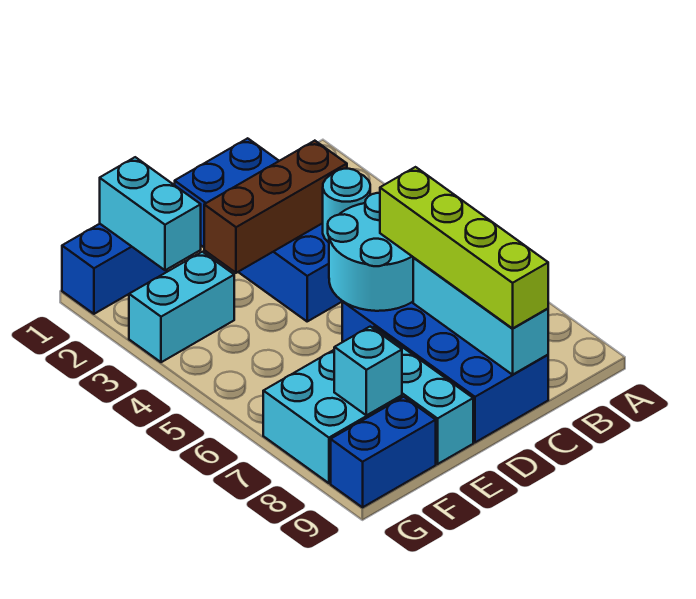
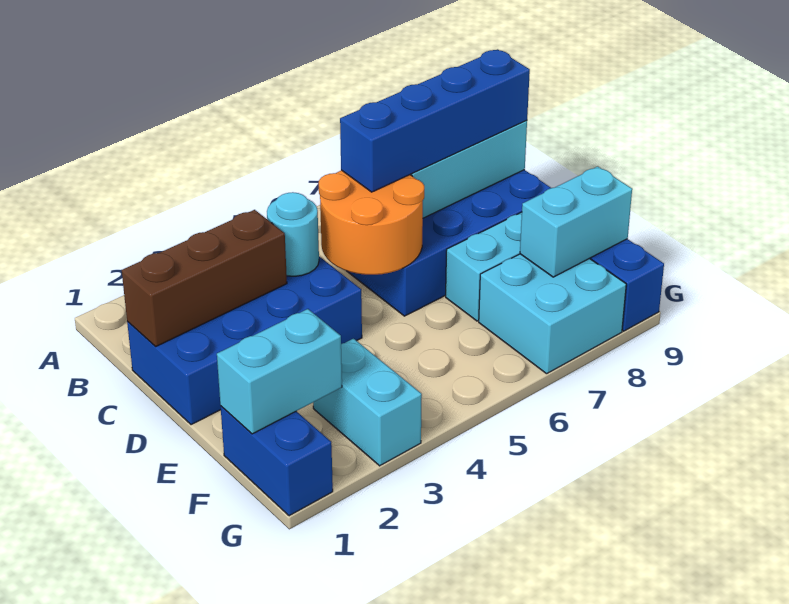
brown 1x3 brick [204,141,347,273] -> brown 1x3 brick turned to [122,210,287,347]
cyan 2x2 round brick [328,193,414,311] -> orange 2x2 round brick [319,170,424,275]
lime 1x4 brick [380,167,548,328] -> blue 1x4 brick [340,49,530,192]
cyan 1x1 brick [334,327,402,415] -> cyan 1x2 brick [520,167,632,277]

